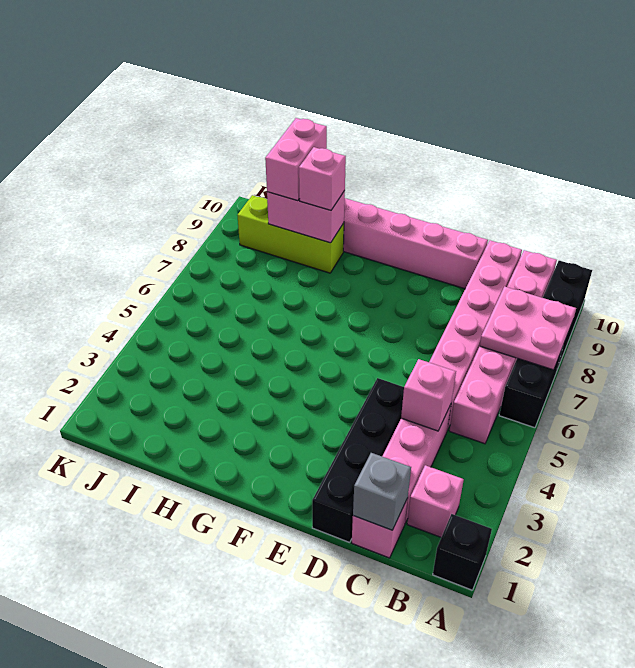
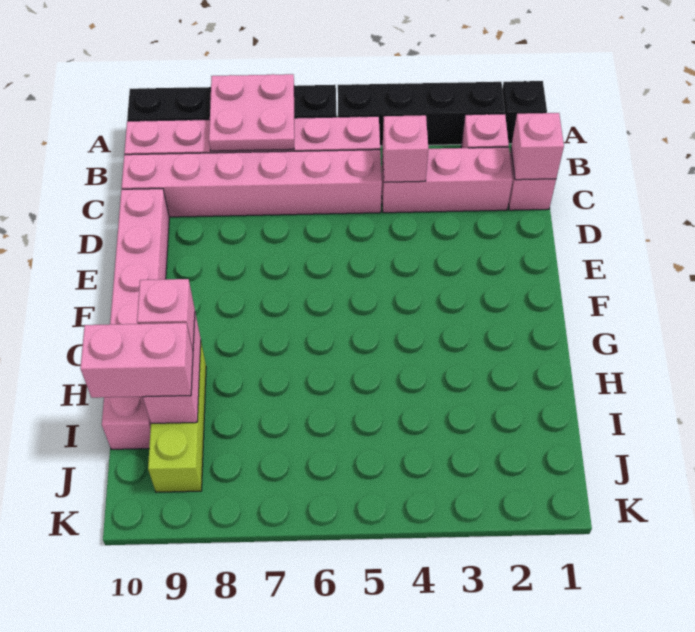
grey 1x1 brick [353,453,411,530] -> pink 1x1 brick [511,113,564,180]
black 1x4 brick [312,378,404,542] -> black 1x4 brick moved to [338,82,505,146]

